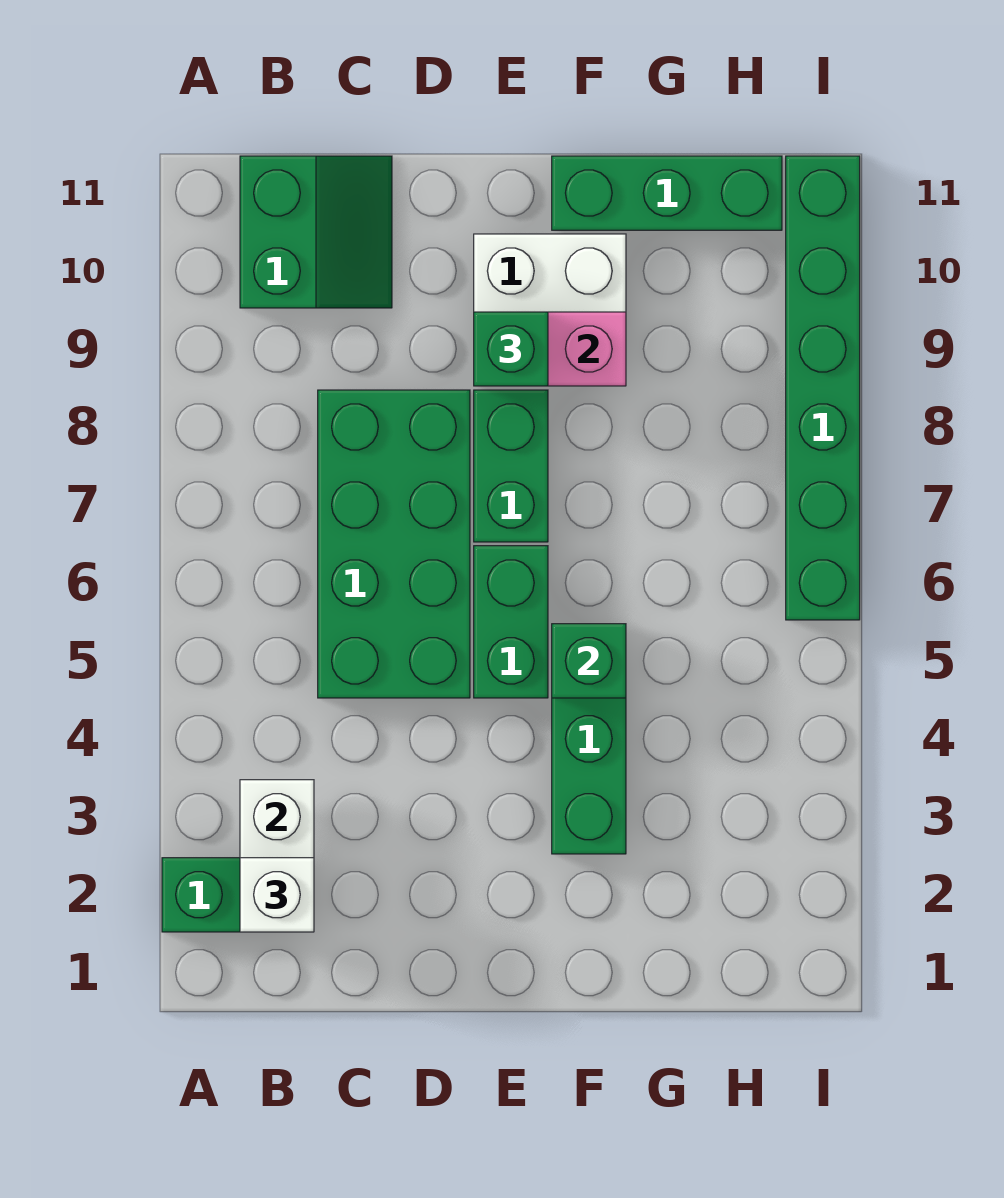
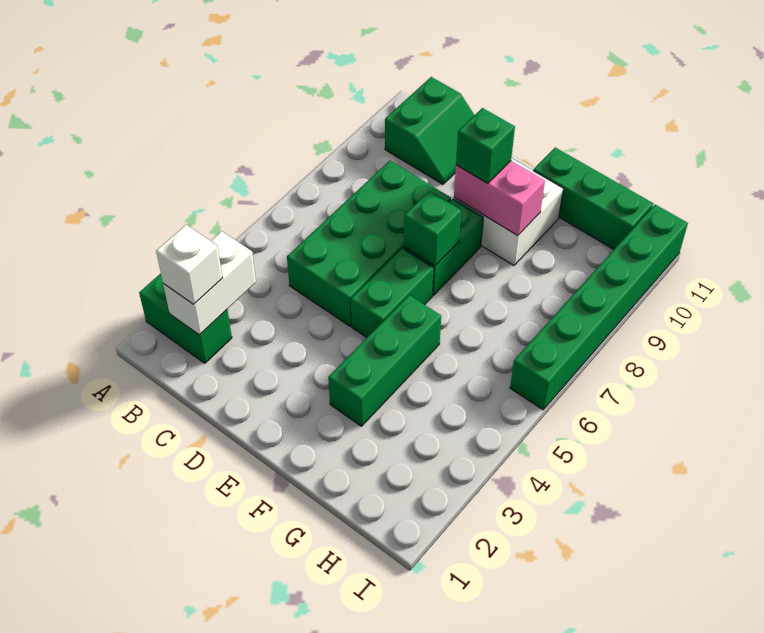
green 1x1 brick [552,624,626,698] -> green 1x1 brick moved to [404,191,461,266]

